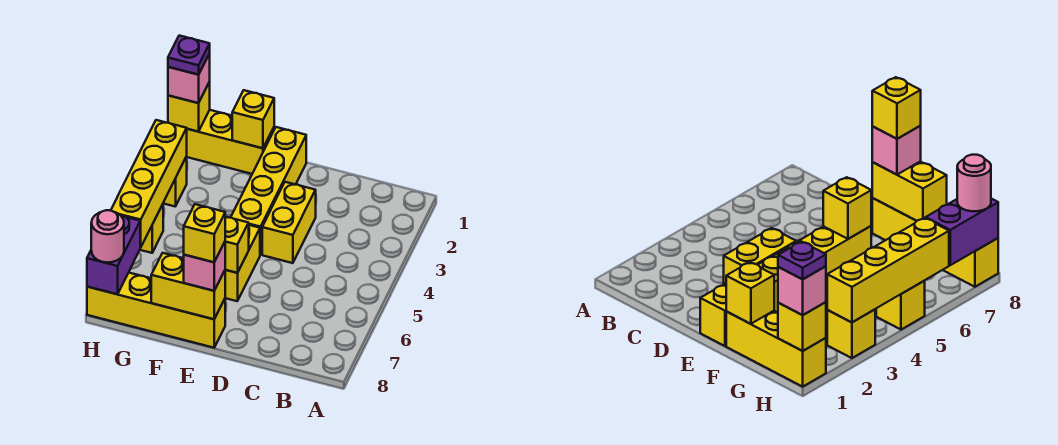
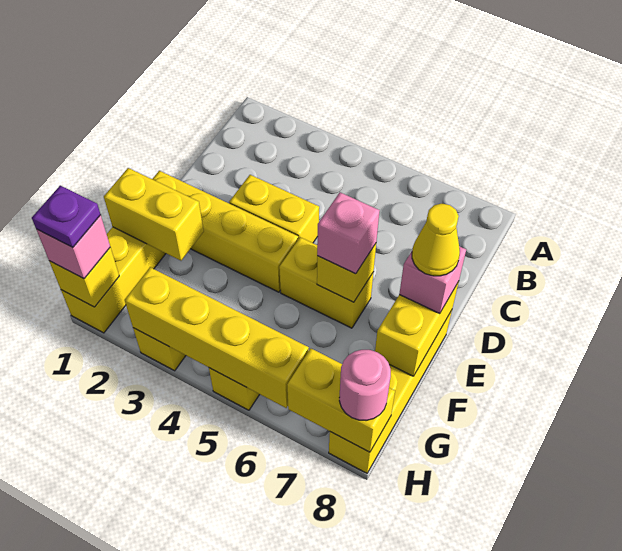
none -> pink 1x1 brick [317,192,380,274]
yellow 1x1 brick [184,204,225,262] -> yellow 1x1 cone [412,204,460,276]
yellow 1x1 brick [232,90,274,148] -> yellow 1x2 brick [104,168,204,261]
purple 1x2 brick [87,216,141,294] -> yellow 1x2 brick [287,349,395,452]

